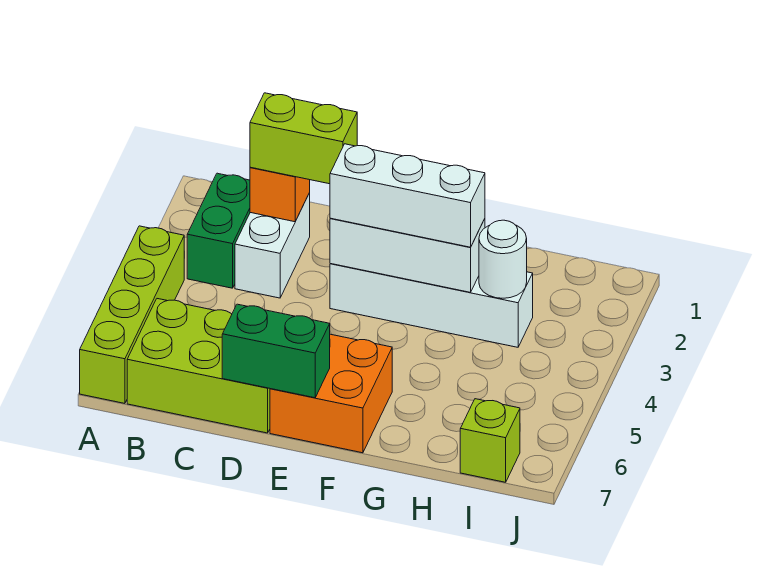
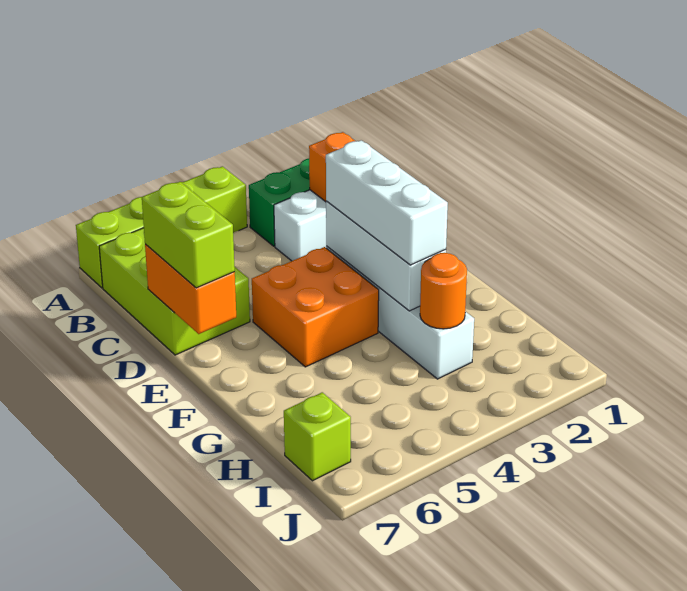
lime 1x2 brick [250,93,357,184] -> lime 1x2 brick moved to [142,182,235,288]
green 1x2 brick [222,304,330,398] -> orange 1x2 brick [145,244,236,334]
orange 2x2 brick [270,334,392,453] -> orange 2x2 brick moved to [252,247,379,367]
white 1x1 round brick [479,220,527,298] -> orange 1x1 round brick [420,253,467,329]

